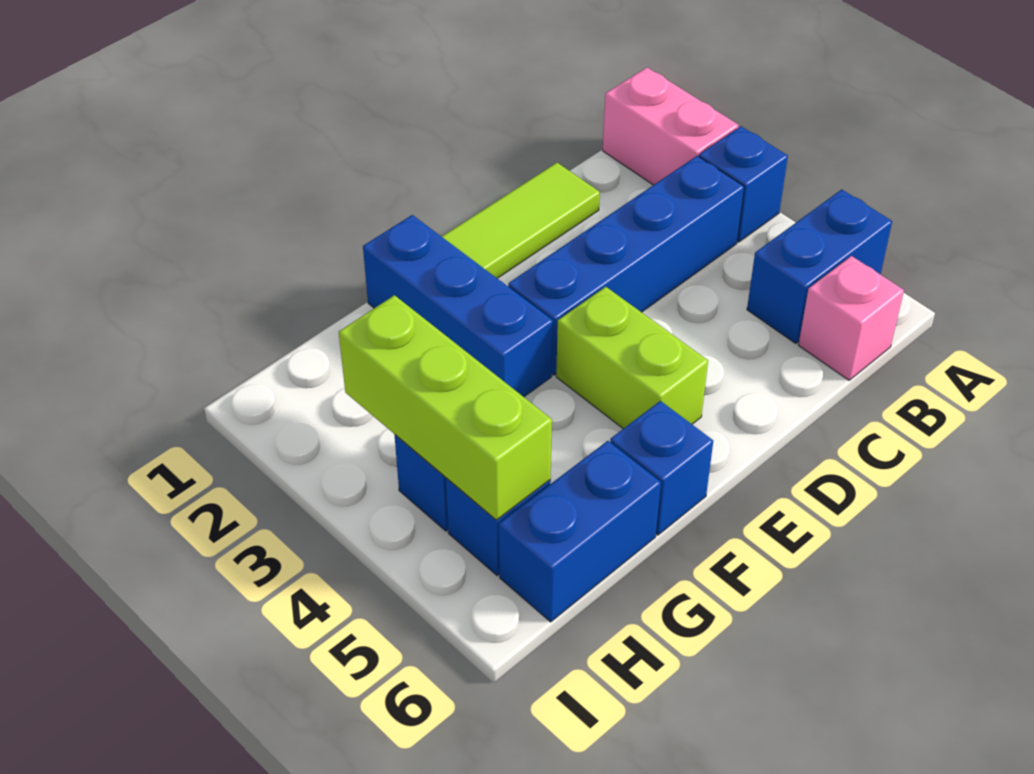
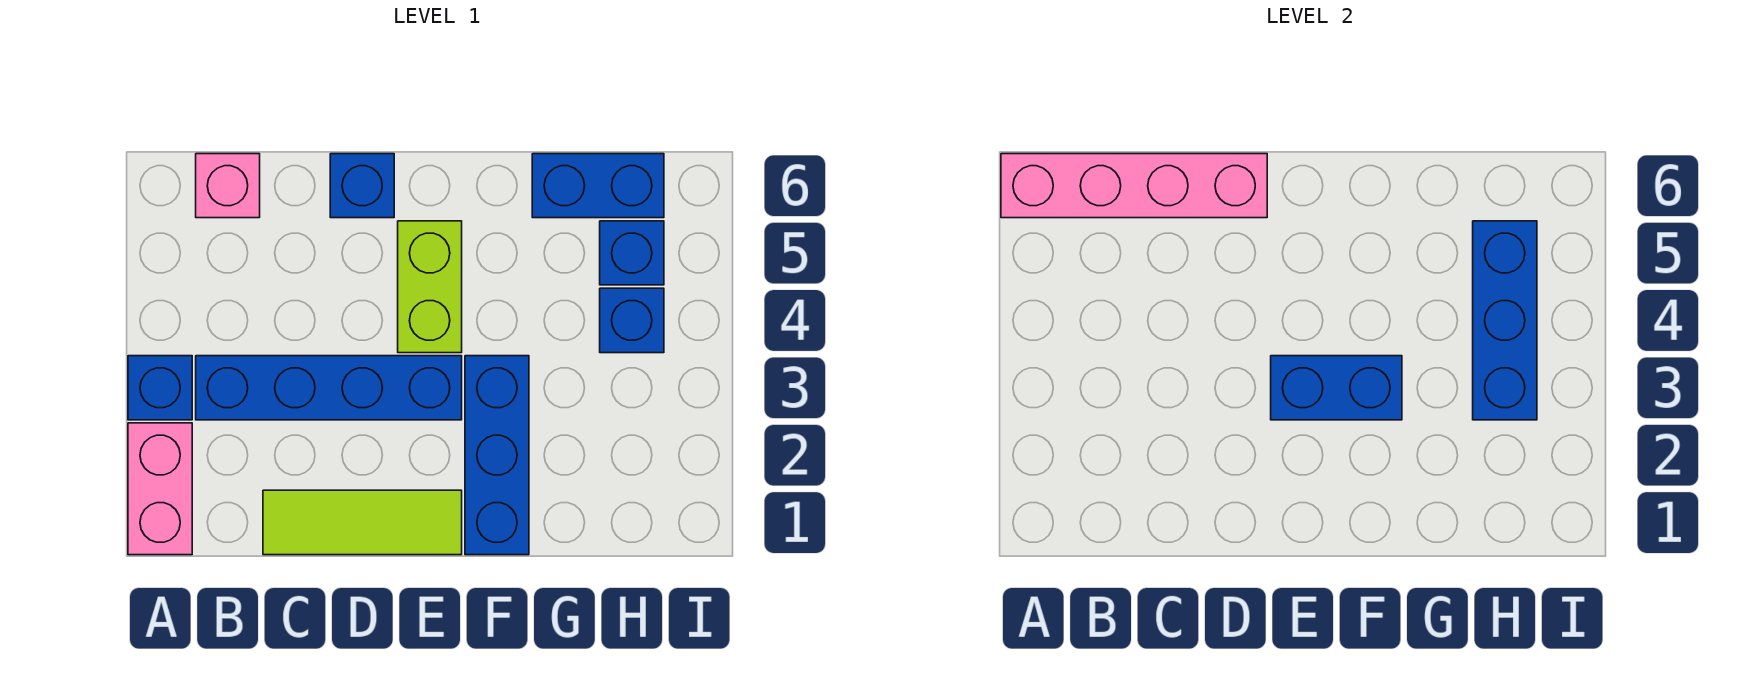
blue 1x2 brick [747,189,892,343] -> blue 1x2 brick moved to [1271,356,1402,420]
none -> pink 1x4 brick [1001,154,1267,218]
blue 1x1 brick [610,401,713,535] -> blue 1x1 brick moved to [330,154,394,218]
lime 1x3 brick [339,295,552,520] -> blue 1x3 brick [1473,221,1537,420]

